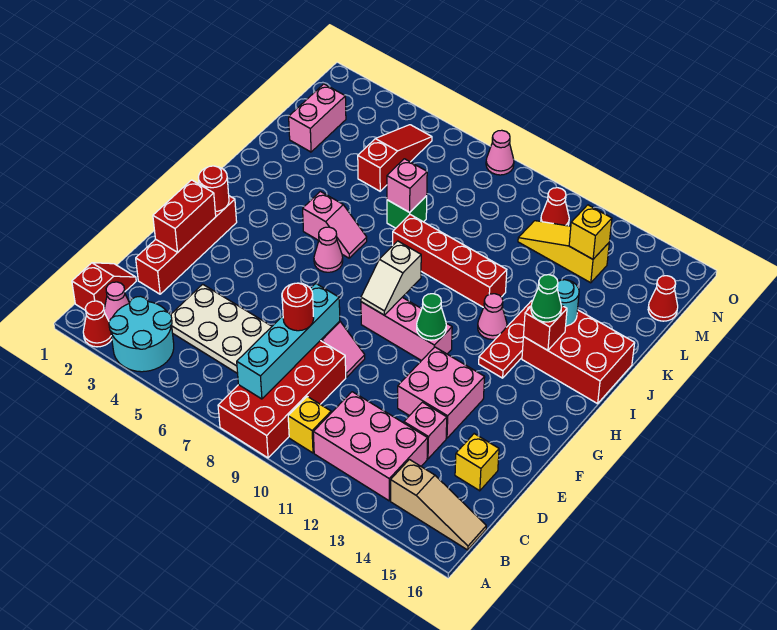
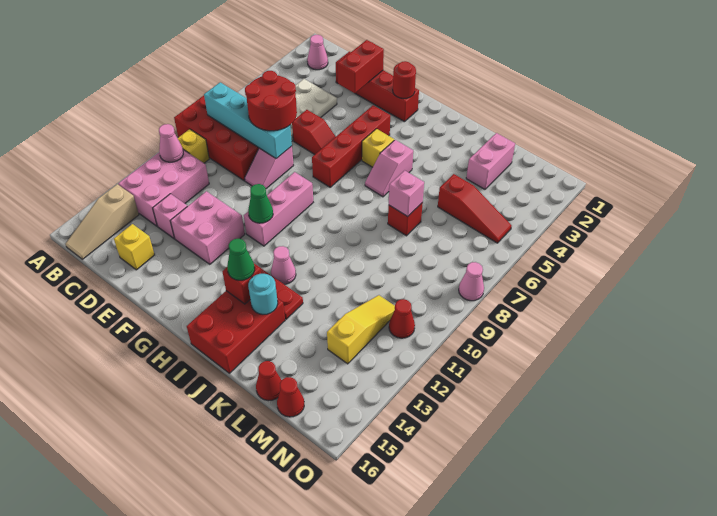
red 1x1 cone [83,301,112,347] -> red 1x1 cone moved to [256,361,282,401]
cyan 2x2 round brick [109,296,174,372] -> none
red 1x2 slope [72,263,136,311] -> red 1x2 slope moved to [292,110,335,155]
red 1x1 round brick [282,283,314,331] -> red 2x2 round brick [245,71,297,131]
red 1x2 brick [153,180,216,252] -> red 1x2 brick turned to [338,40,384,93]
white 1x2 slope [361,241,421,315] -> none
pink 1x1 cone [314,227,343,272] -> pink 1x1 cone moved to [159,124,183,162]
red 1x4 brick [393,215,507,307] -> red 1x4 brick moved to [312,105,390,187]
green 1x1 brick [387,196,427,228] -> red 1x1 brick [388,203,423,236]
pink 1x2 brick [289,84,346,152] -> pink 1x2 brick turned to [466,133,515,189]
yellow 1x1 brick [569,205,612,259] -> yellow 1x1 brick moved to [362,129,394,167]

